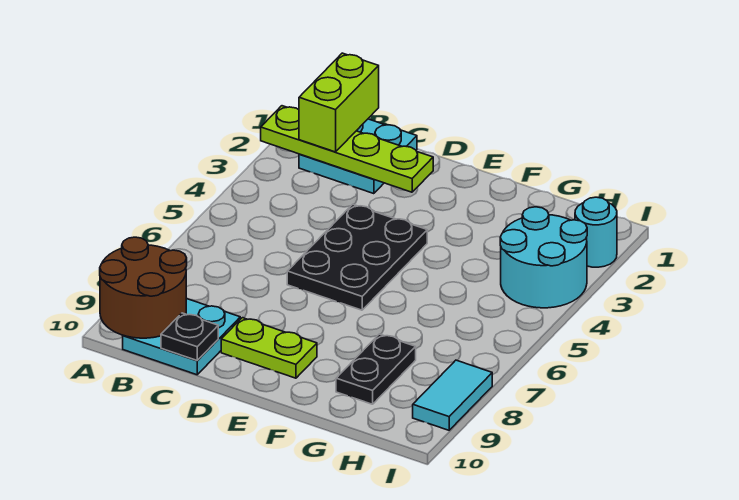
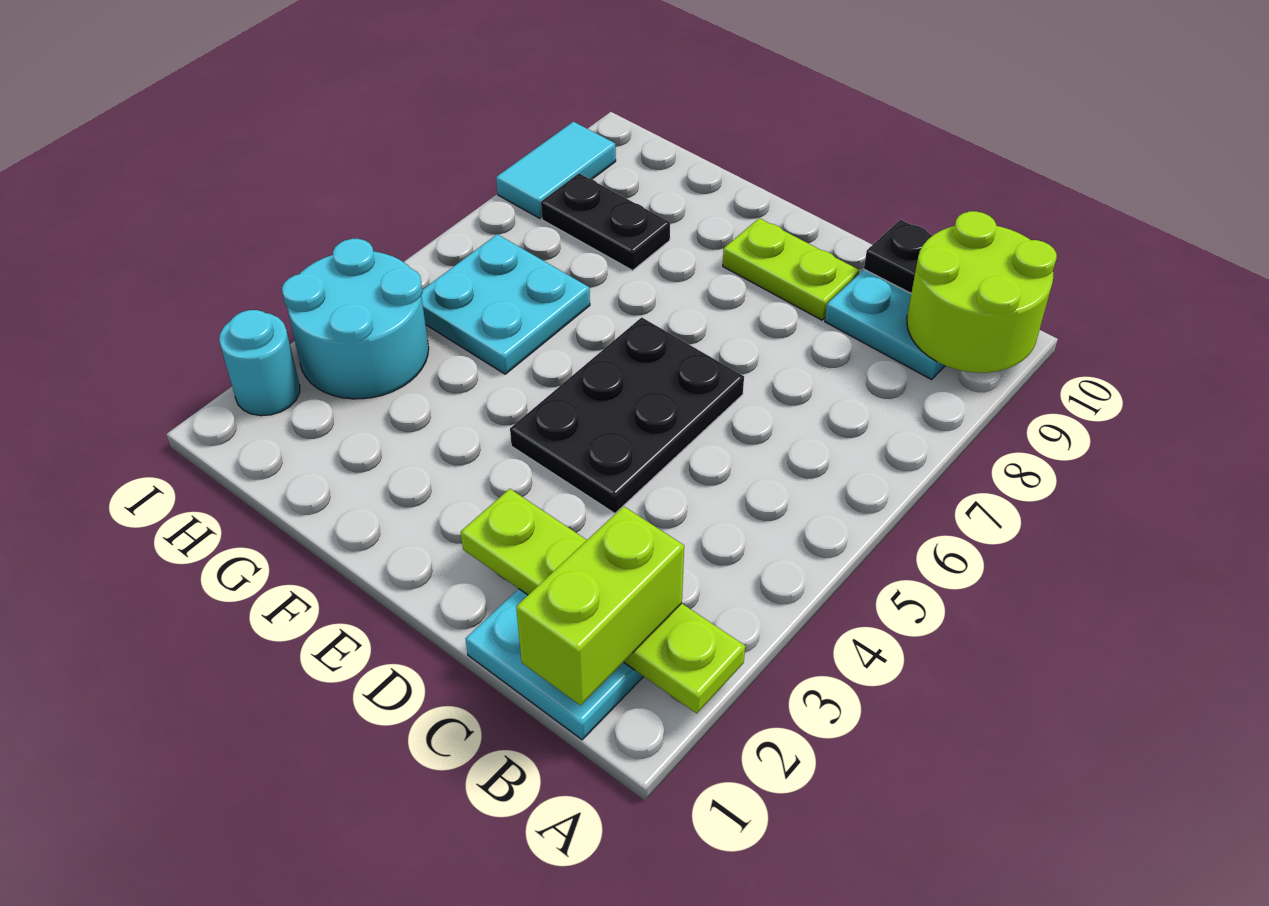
brown 2x2 round brick [100,237,187,338] -> lime 2x2 round brick [907,211,1057,373]
none -> cyan 2x2 plate [421,234,590,374]
black 1x2 plate [336,334,416,404] -> black 1x2 plate turned to [541,173,670,270]

